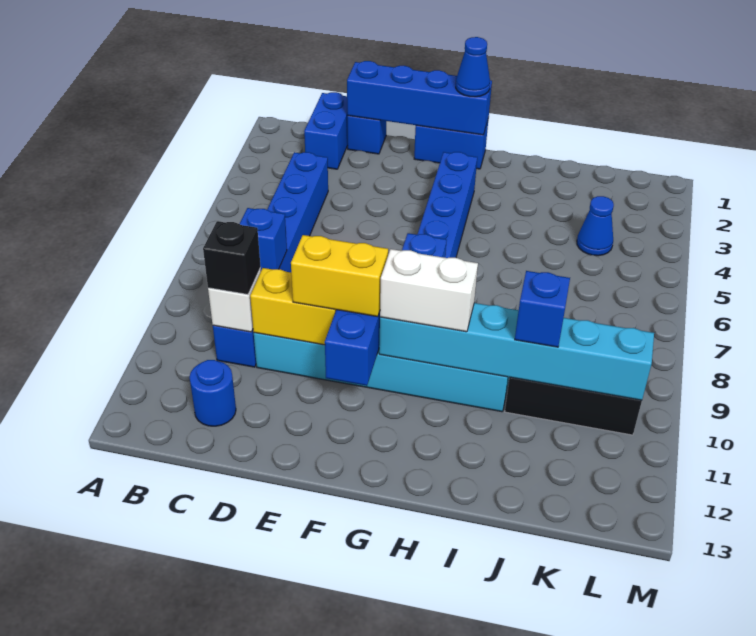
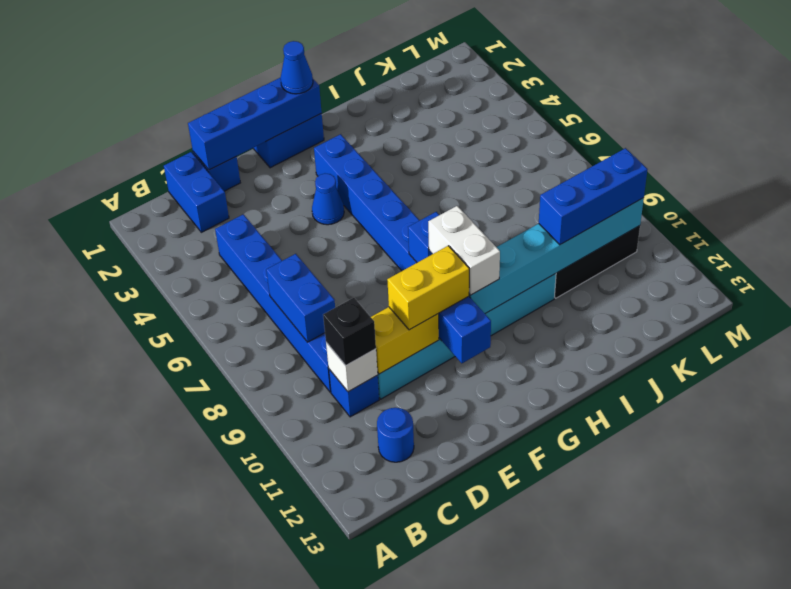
blue 1x1 brick [240,208,287,270] -> blue 1x2 brick [266,254,335,342]
white 1x2 brick [380,249,478,332] -> white 1x2 brick turned to [428,206,500,295]
blue 1x1 brick [515,271,570,347] -> blue 1x3 brick [539,148,648,245]
blue 1x1 cone [577,196,614,256] -> blue 1x1 cone moved to [312,174,344,225]

